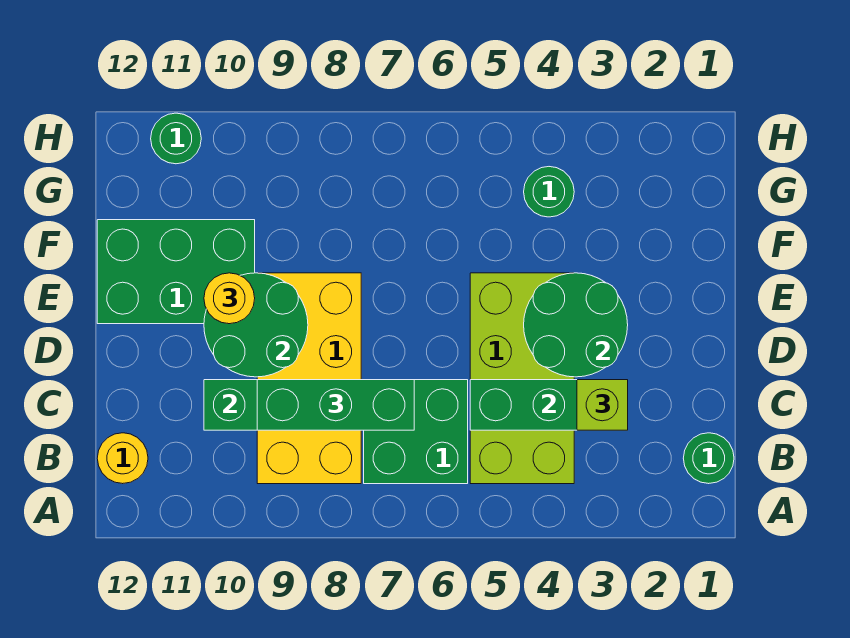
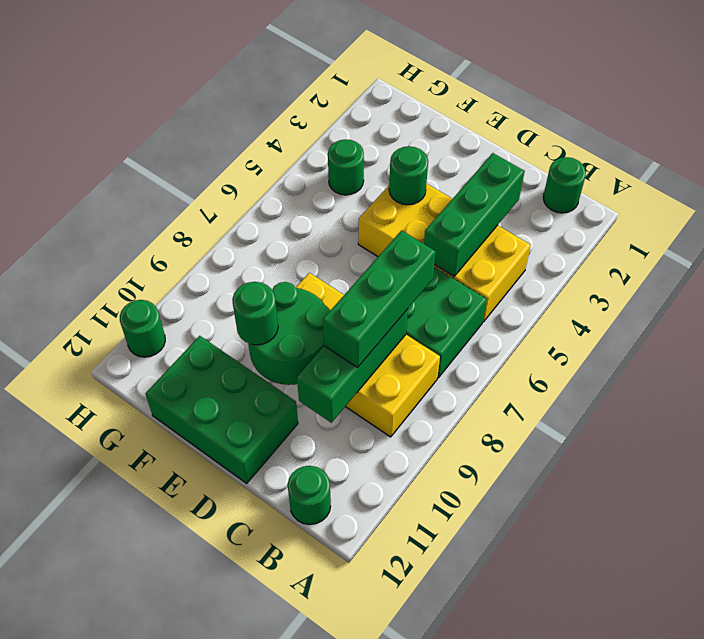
lime 2x4 brick [470,273,574,484] -> yellow 2x4 brick [358,183,531,322]
yellow 1x1 round brick [97,433,148,484] -> green 1x1 round brick [288,466,331,525]
lime 1x1 brick [577,380,628,430] -> none
green 2x2 round brick [524,273,628,377] -> green 1x1 round brick [389,146,428,205]
green 2x3 brick [97,220,255,324] -> green 2x3 brick turned to [145,336,298,483]
yellow 1x1 round brick [204,273,255,324] -> green 1x1 round brick [232,282,278,345]

